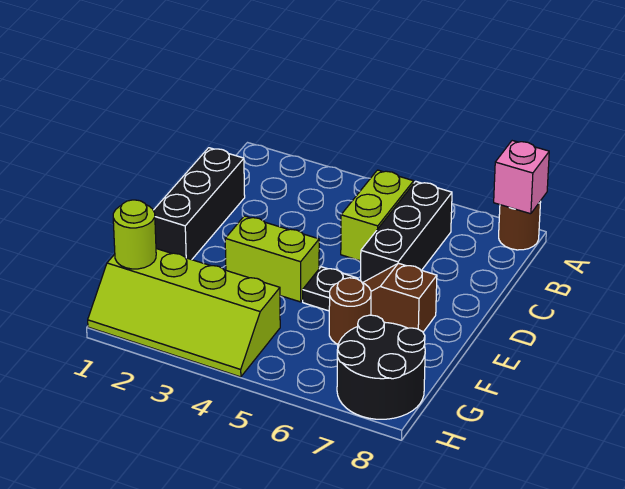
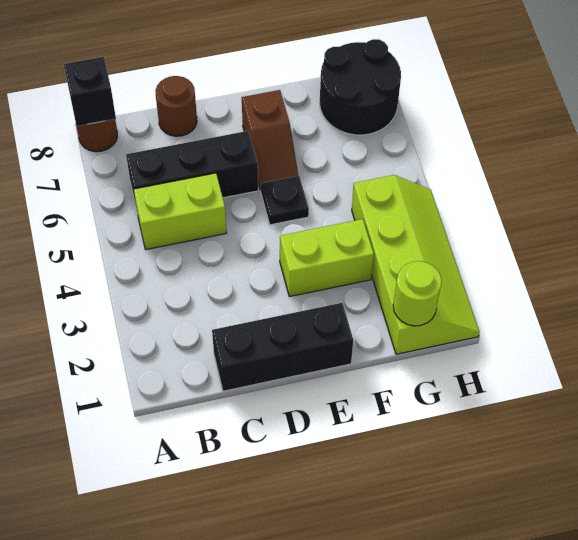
pink 1x1 brick [494,141,549,214] -> black 1x1 brick [64,57,116,126]
lime 1x2 brick [225,216,319,302] -> lime 1x2 brick turned to [280,219,374,297]
brown 1x1 round brick [329,278,371,344] -> brown 1x1 round brick moved to [155,76,197,136]

